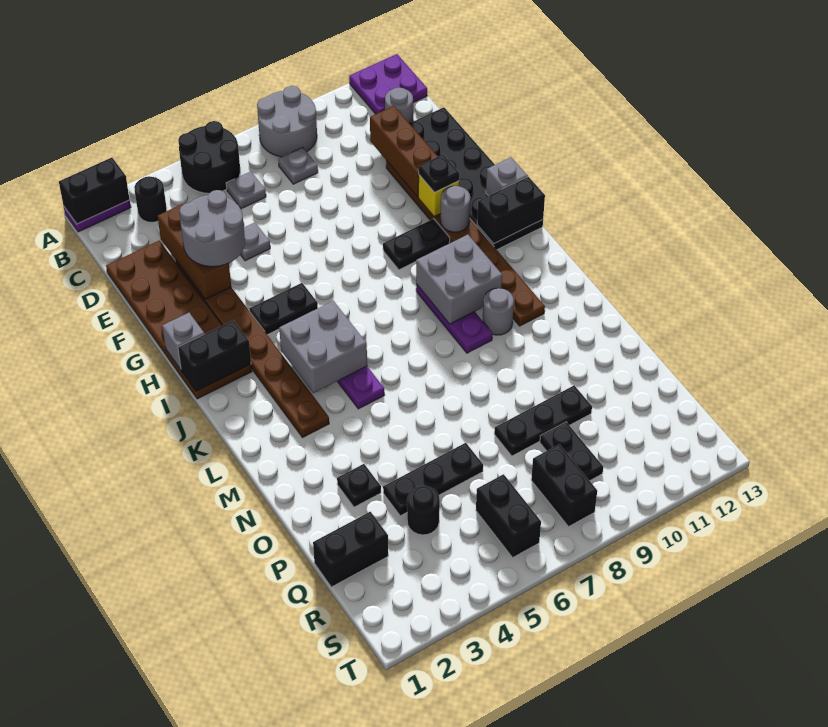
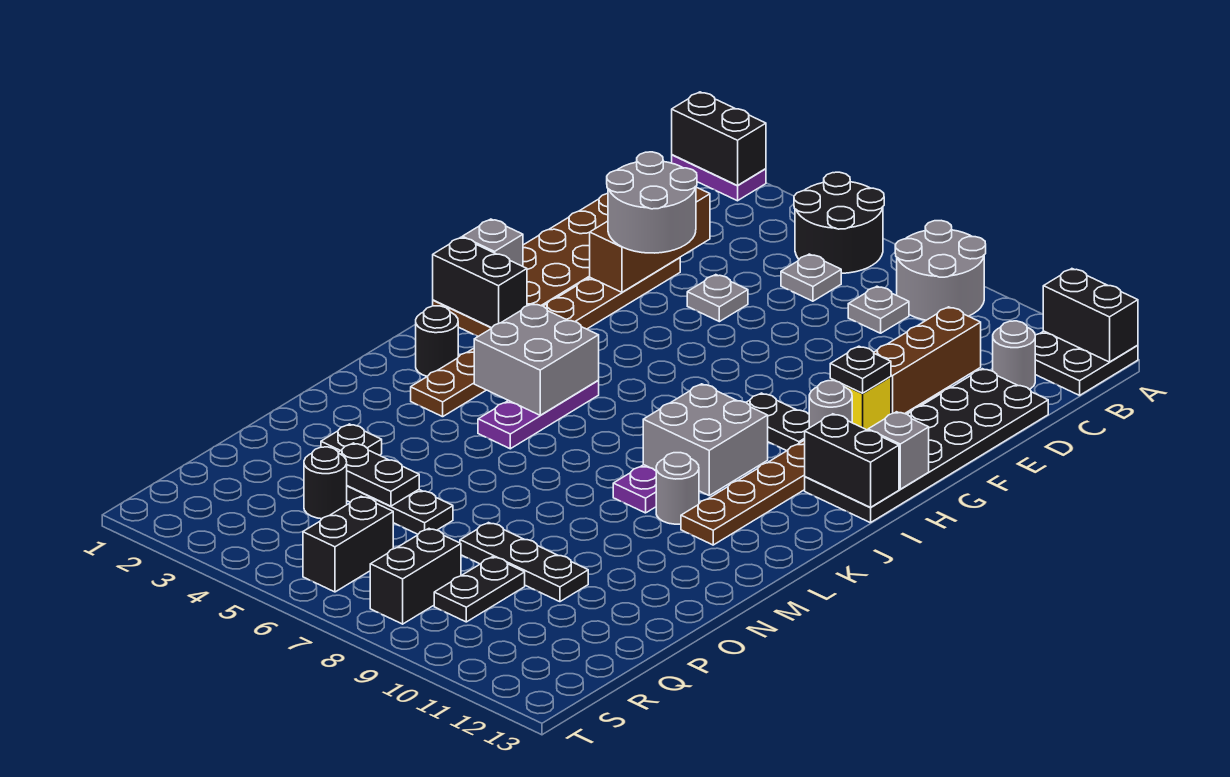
purple 2x2 plate [349,54,427,114] -> black 2x2 plate [1035,331,1138,395]
black 1x1 round brick [134,176,167,222] -> black 1x1 round brick moved to [416,306,458,376]
black 1x2 plate [249,283,318,335] -> black 1x2 plate moved to [338,443,419,506]
black 1x2 brick [313,512,388,587] -> black 1x2 brick moved to [1043,269,1138,362]

